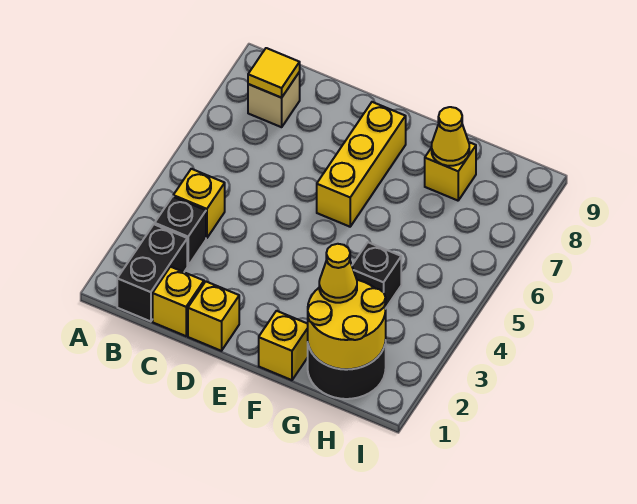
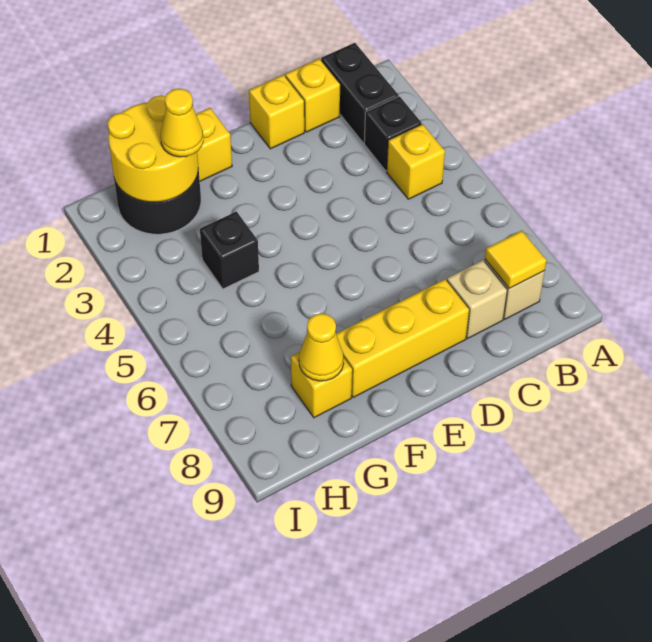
none -> tan 1x1 brick [447,260,507,338]
yellow 1x3 brick [317,102,406,227] -> yellow 1x3 brick turned to [336,279,469,398]

